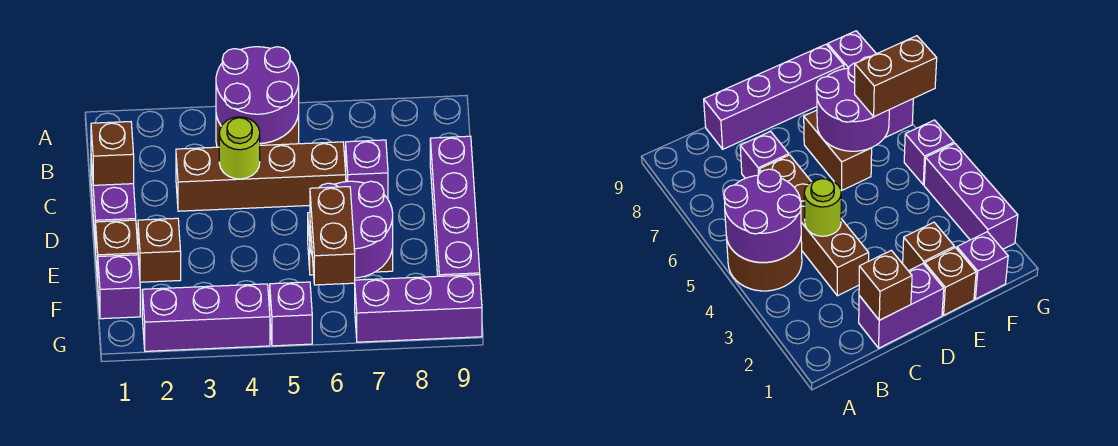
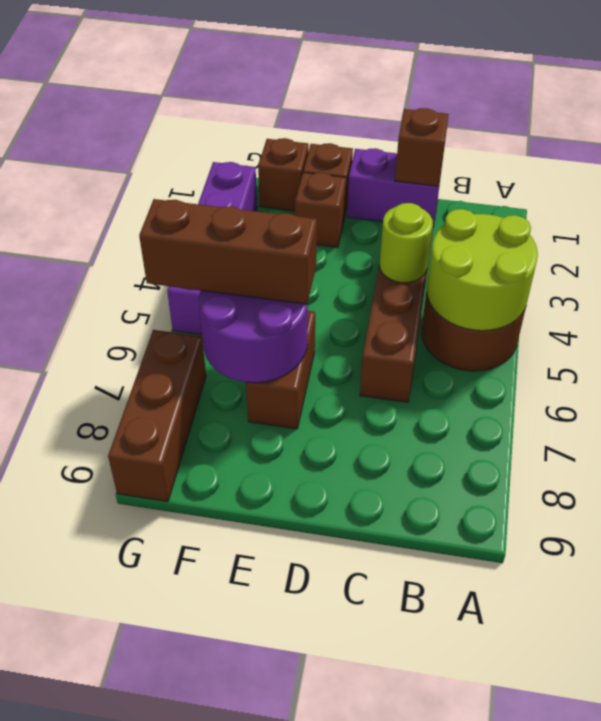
purple 2x2 round brick [216,47,299,143] -> lime 2x2 round brick [427,209,538,331]
purple 1x1 brick [346,140,388,199] -> none
purple 1x4 brick [430,136,480,276] -> none
purple 1x1 brick [98,255,140,319] -> brown 1x1 brick [258,138,309,211]
brown 1x2 brick [310,187,355,285] -> brown 1x3 brick [139,199,317,304]
purple 1x3 brick [355,275,482,342] -> brown 1x3 brick [108,330,206,502]

